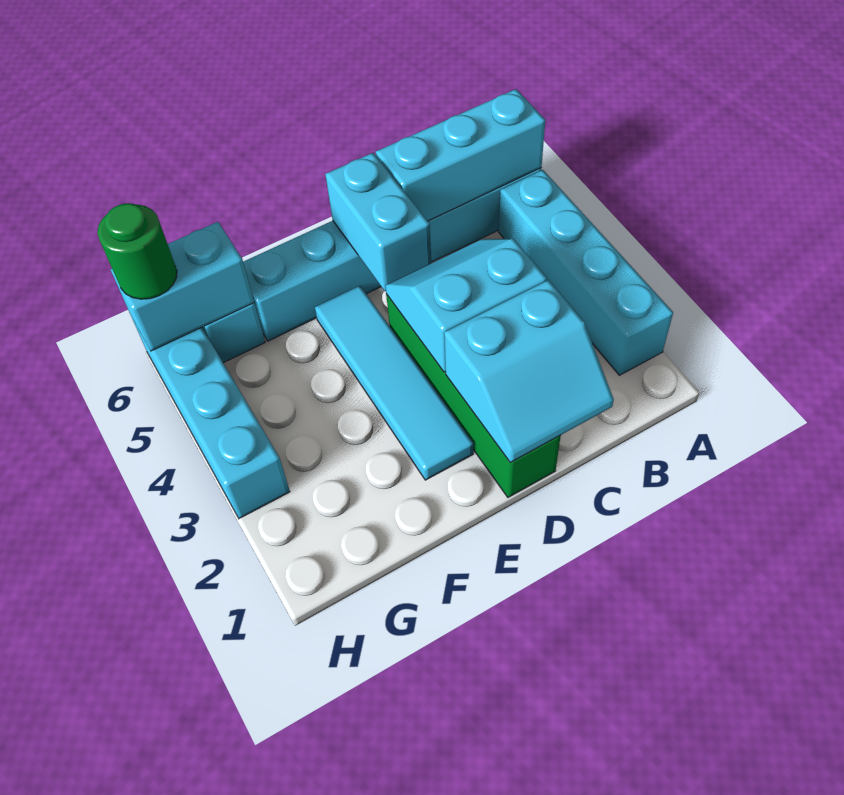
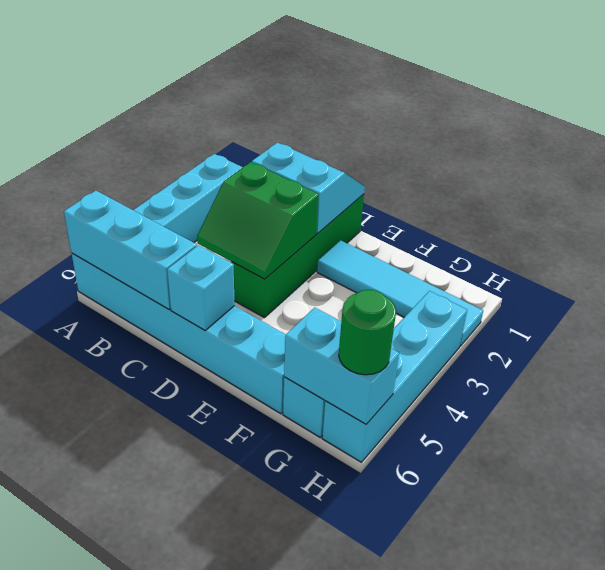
cyan 2x2 slope [385,239,547,372] -> green 2x2 slope [197,162,319,279]
cyan 1x2 brick [325,153,431,291] -> cyan 1x1 brick [167,245,235,330]
cyan 1x4 tile [315,286,474,480] -> cyan 1x4 tile turned to [317,240,483,346]

